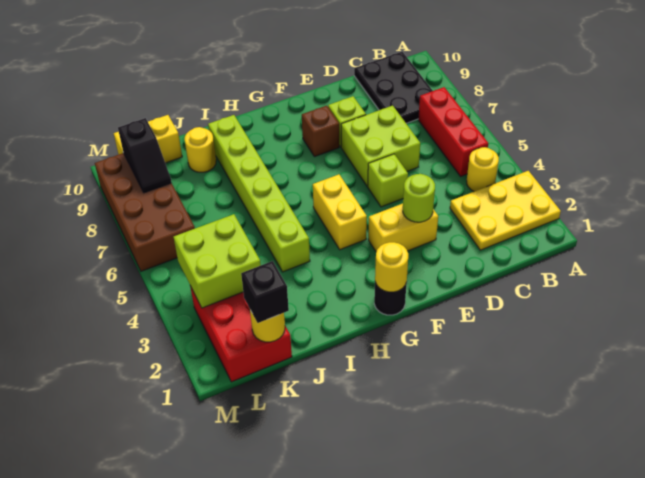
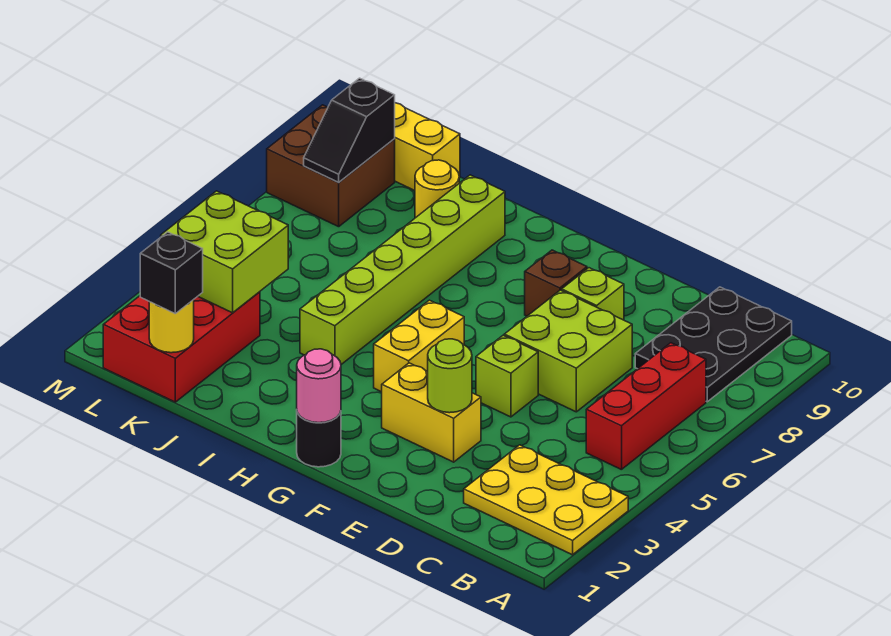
yellow 1x1 round brick [467,147,499,191] -> none
yellow 1x1 round brick [375,242,408,292] -> pink 1x1 round brick [297,349,341,423]
brown 2x4 brick [95,153,195,271] -> brown 2x2 brick [267,105,395,227]

